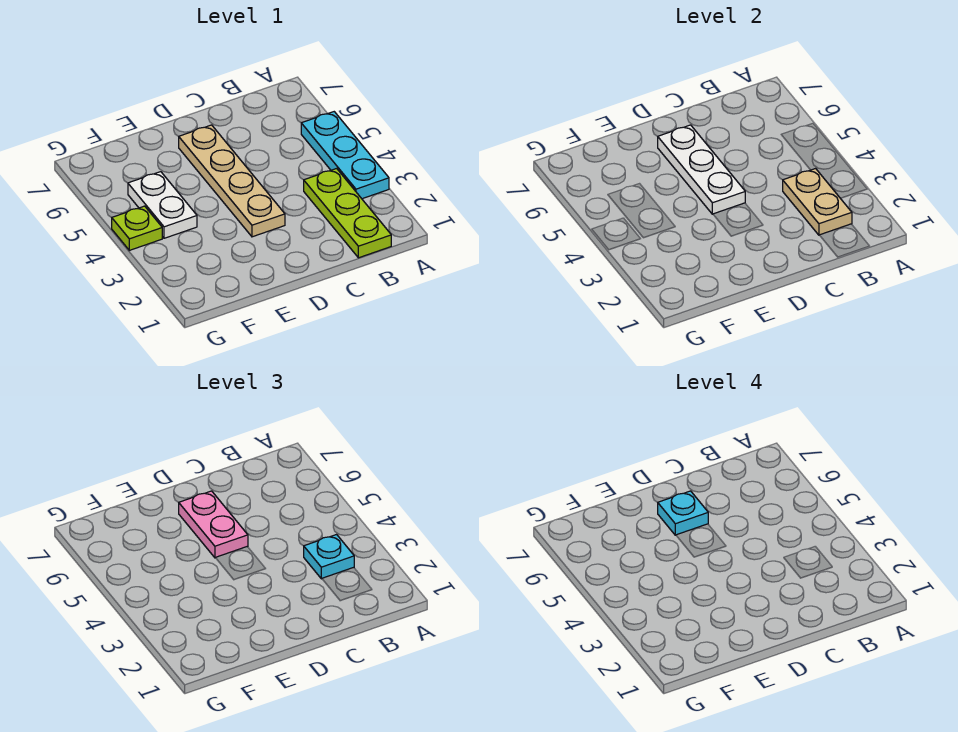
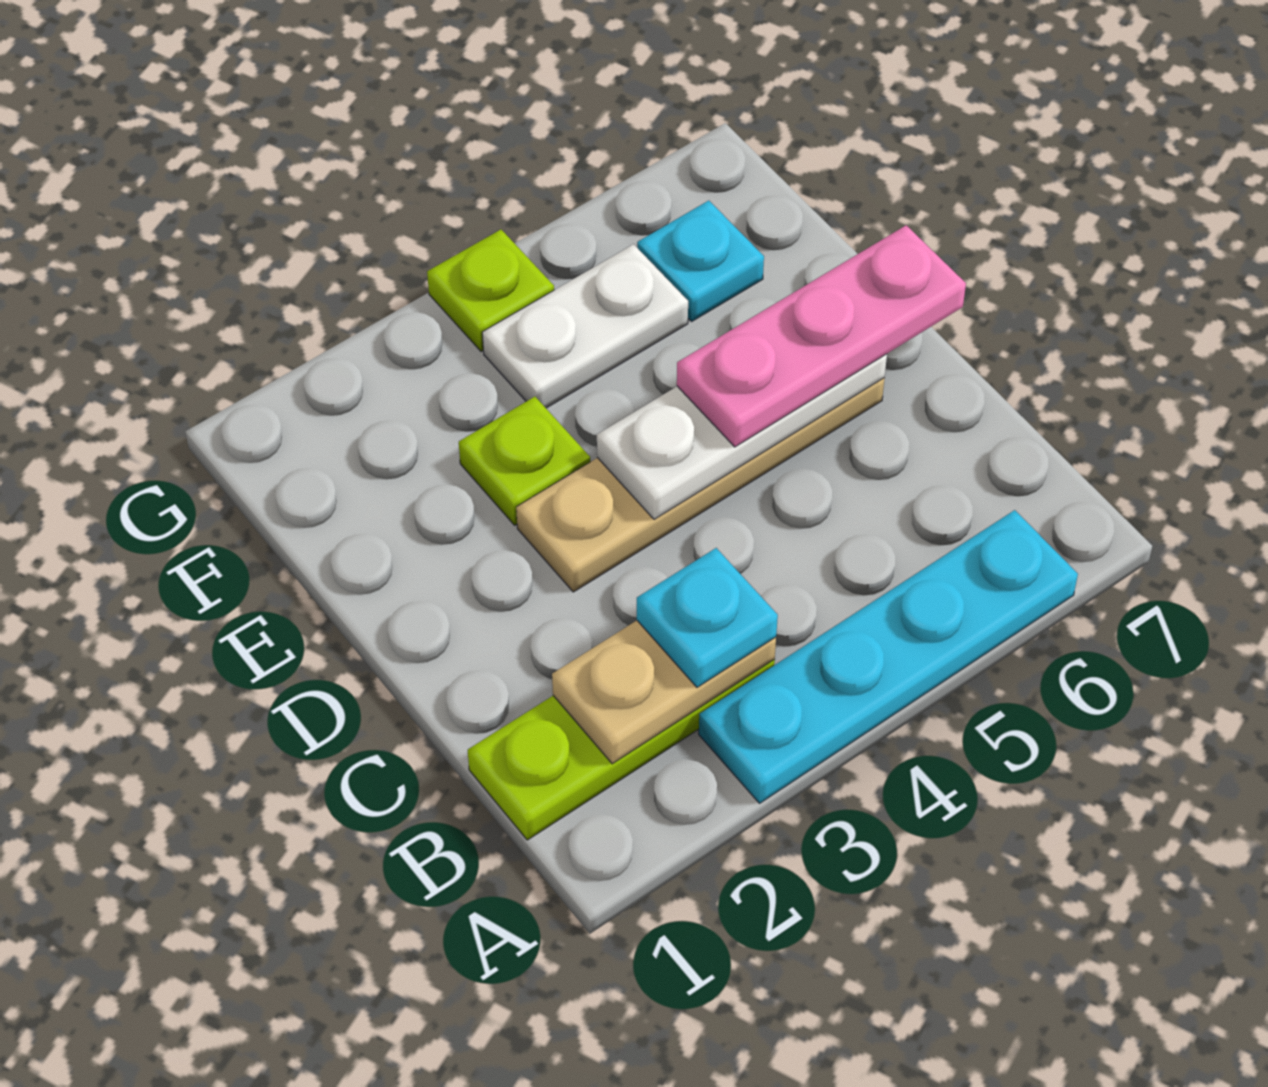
cyan 1x3 plate [301,112,389,199] -> cyan 1x4 plate [699,510,1078,803]
pink 1x2 plate [179,491,248,558] -> pink 1x3 plate [677,225,966,447]
cyan 1x1 plate [658,491,708,535] -> cyan 1x1 plate moved to [637,201,764,322]
none -> lime 1x1 plate [459,397,591,525]

